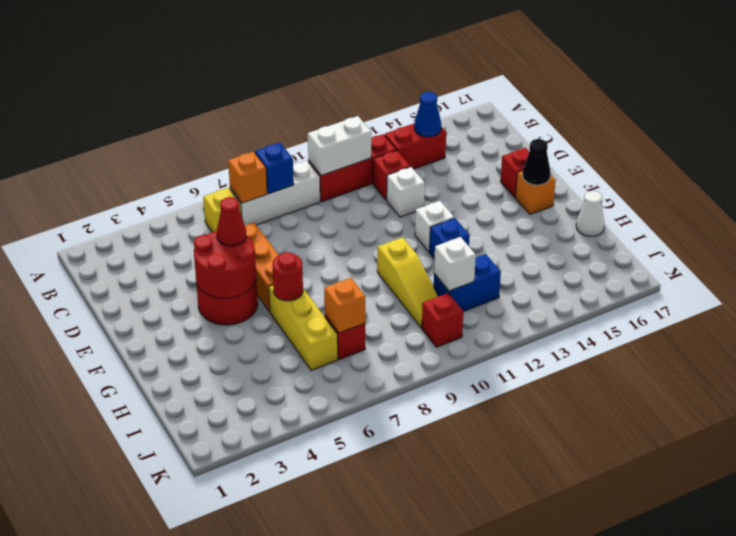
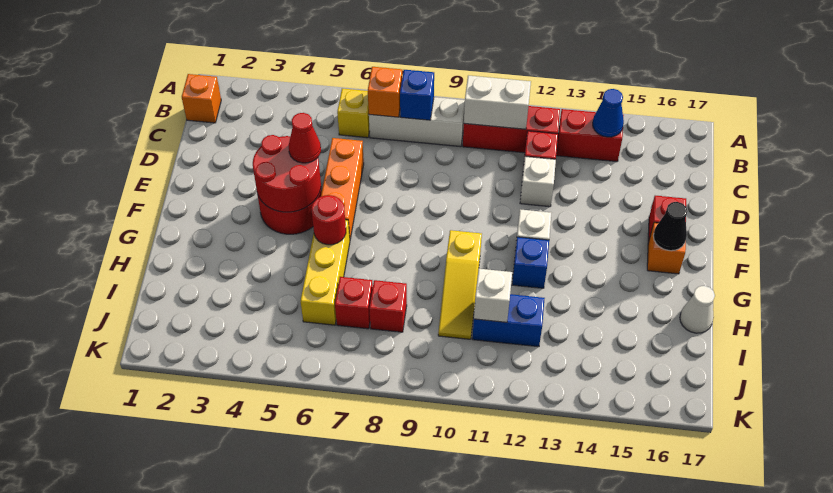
orange 1x1 brick [324,278,365,333] -> orange 1x1 brick moved to [182,74,221,123]
red 1x1 brick [422,293,463,347] -> red 1x1 brick moved to [369,280,407,332]

